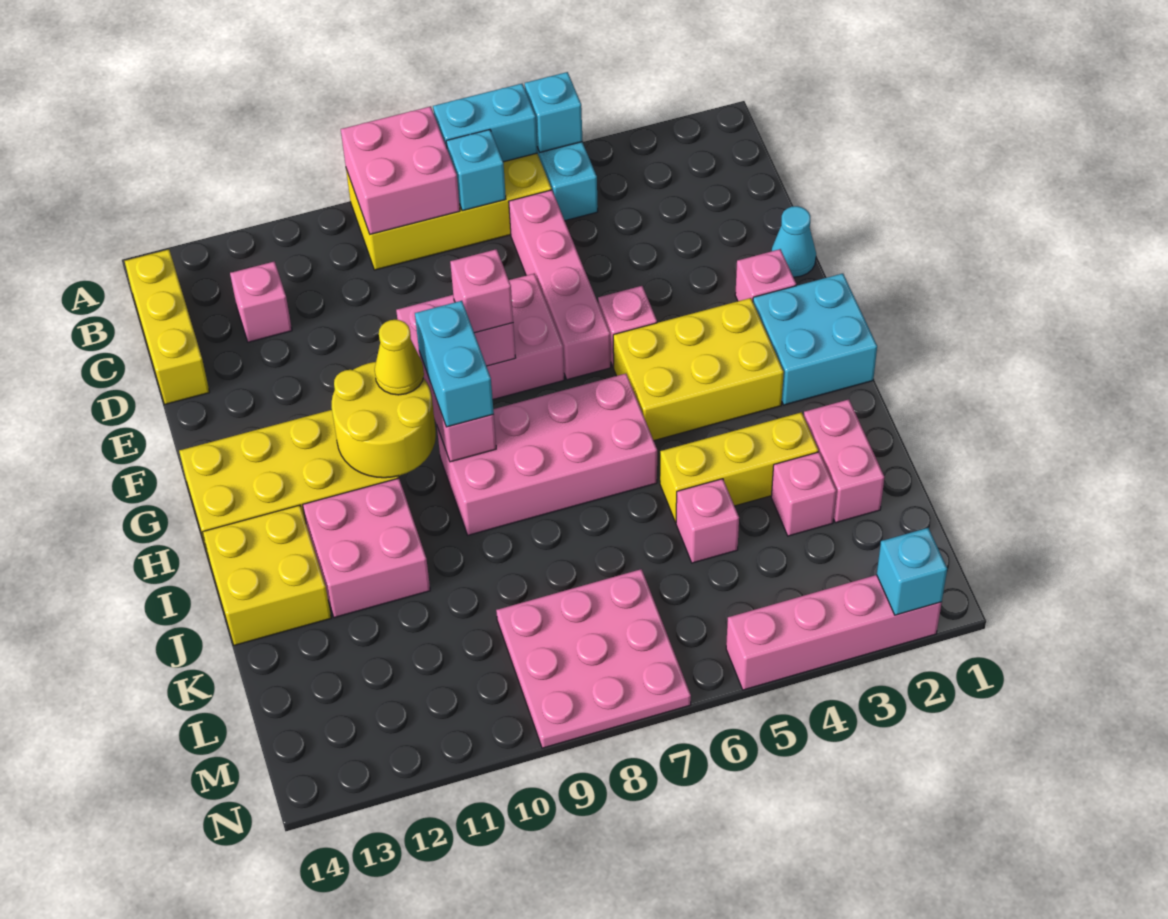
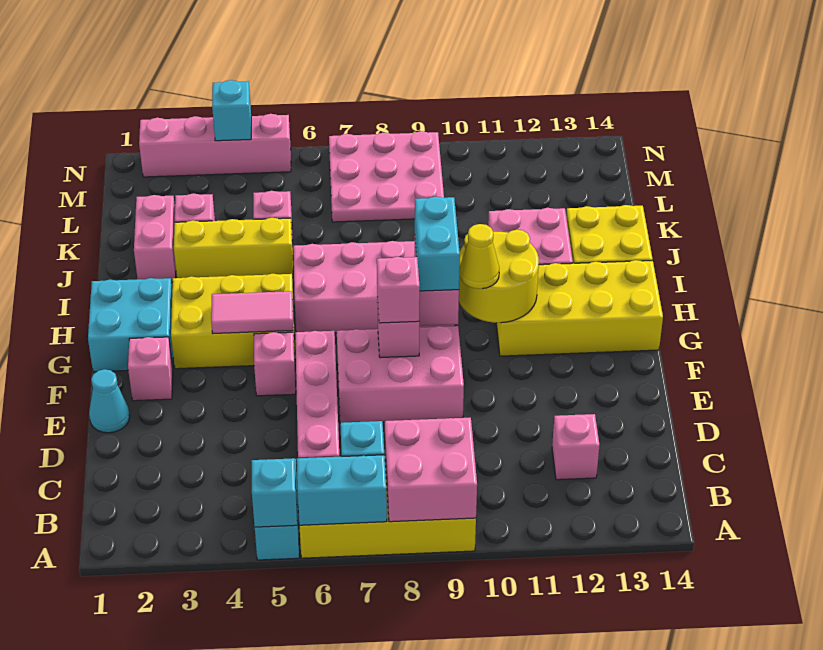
yellow 1x3 brick [125,250,210,404] -> none
none -> pink 1x2 tile [211,291,293,333]
cyan 1x1 brick [877,528,947,615] -> cyan 1x1 brick moved to [212,80,251,141]

